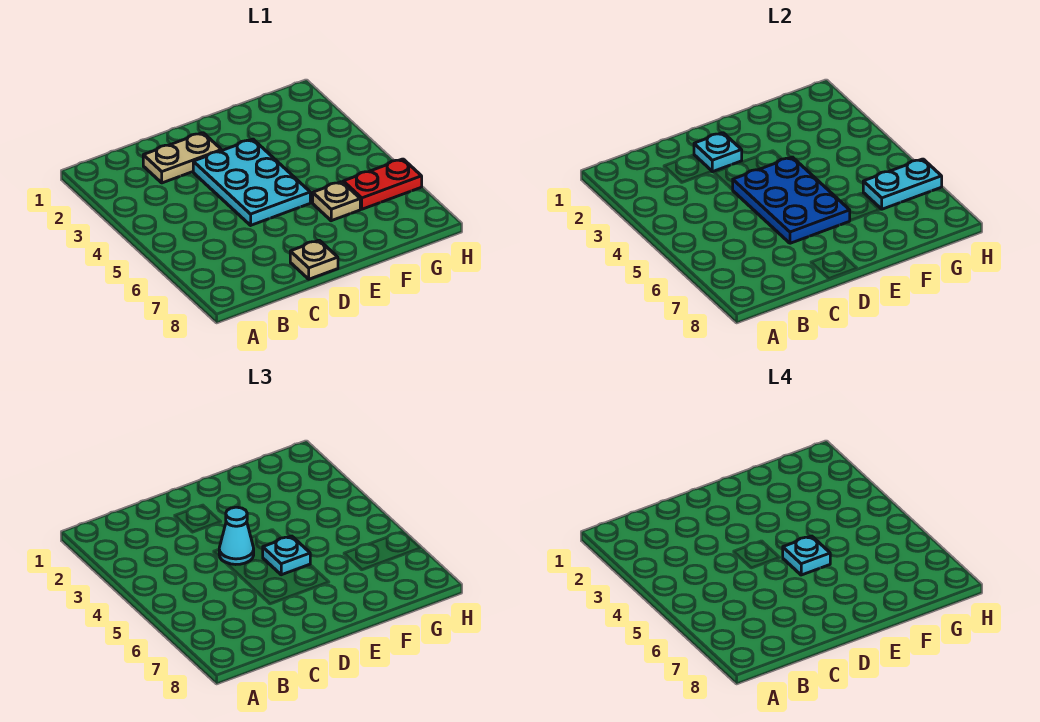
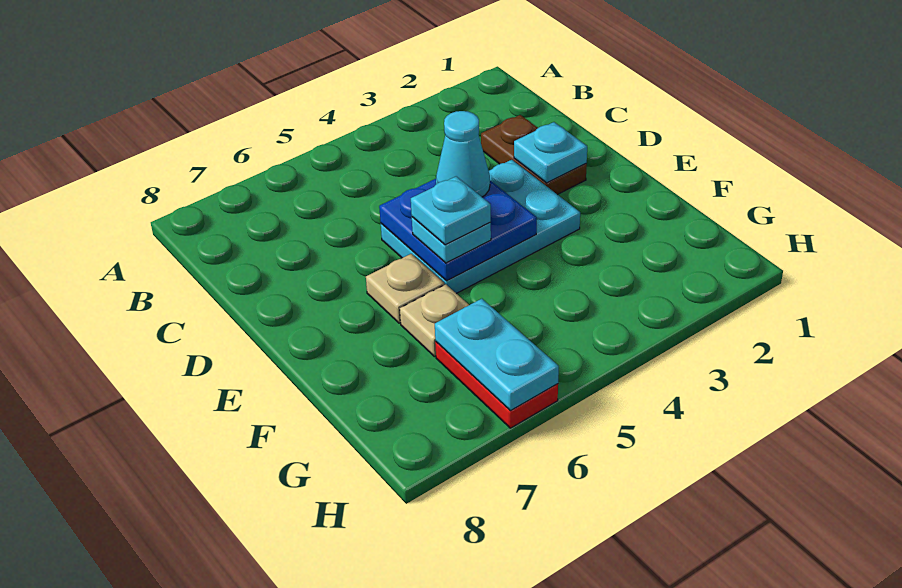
tan 1x2 plate [143,133,222,183] -> brown 1x2 plate [481,115,587,195]
blue 2x3 plate [732,157,850,243] -> blue 2x2 plate [379,179,537,281]
tan 1x1 plate [290,240,338,279] -> tan 1x1 plate moved to [366,254,444,323]

